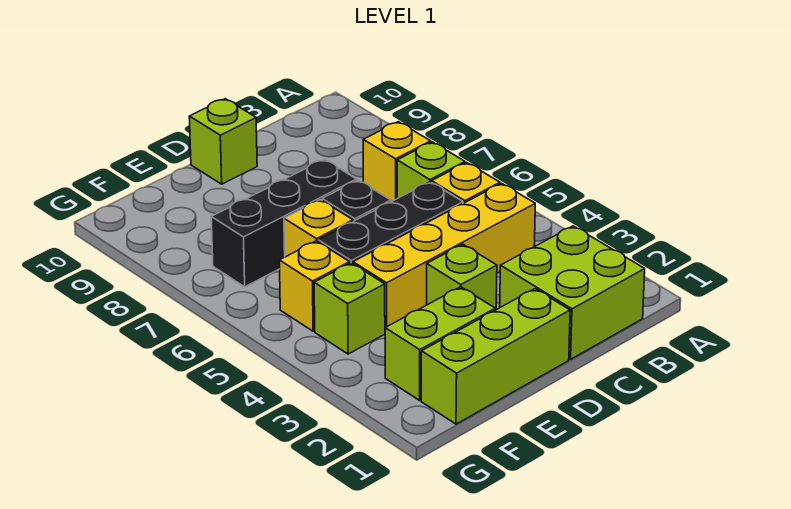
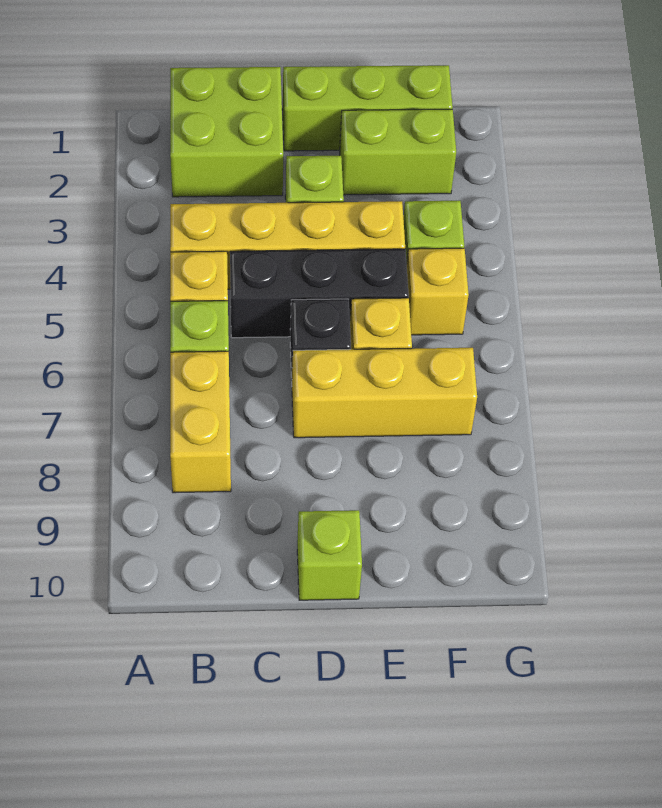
yellow 1x1 brick [363,122,431,202] -> yellow 1x2 brick [170,351,231,493]
black 1x3 brick [211,159,357,287] -> yellow 1x3 brick [292,348,477,438]

